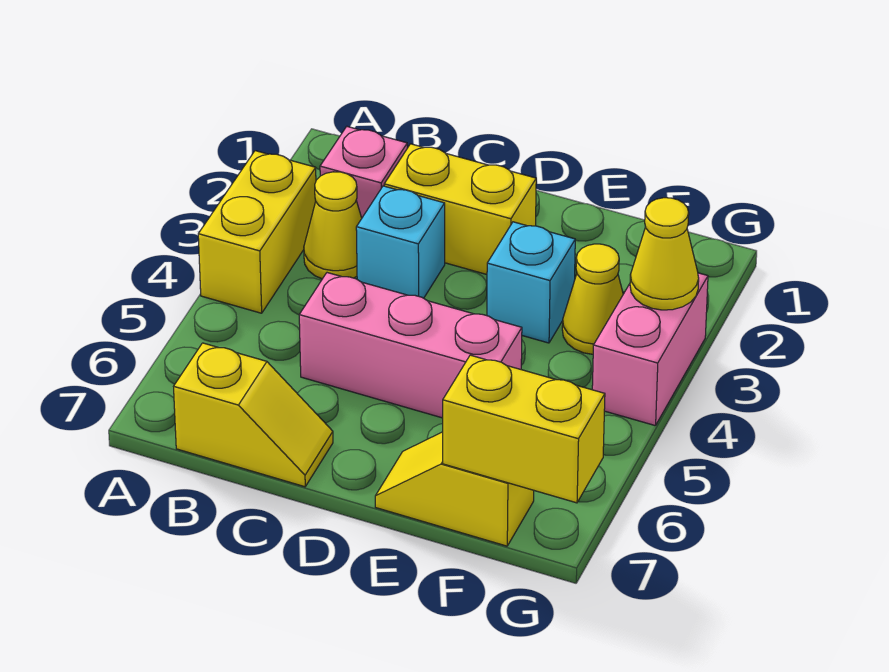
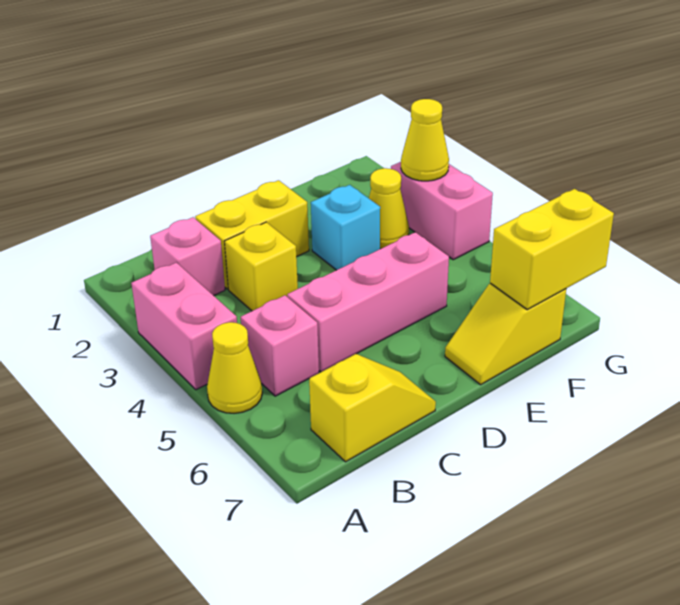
yellow 1x2 brick [198,151,316,313] -> pink 1x2 brick [131,263,237,390]
yellow 1x1 cone [304,172,362,279] -> yellow 1x1 cone moved to [207,322,262,413]
none -> pink 1x1 brick [241,295,319,396]
cyan 1x1 brick [356,186,445,298] -> yellow 1x1 brick [224,222,298,311]

